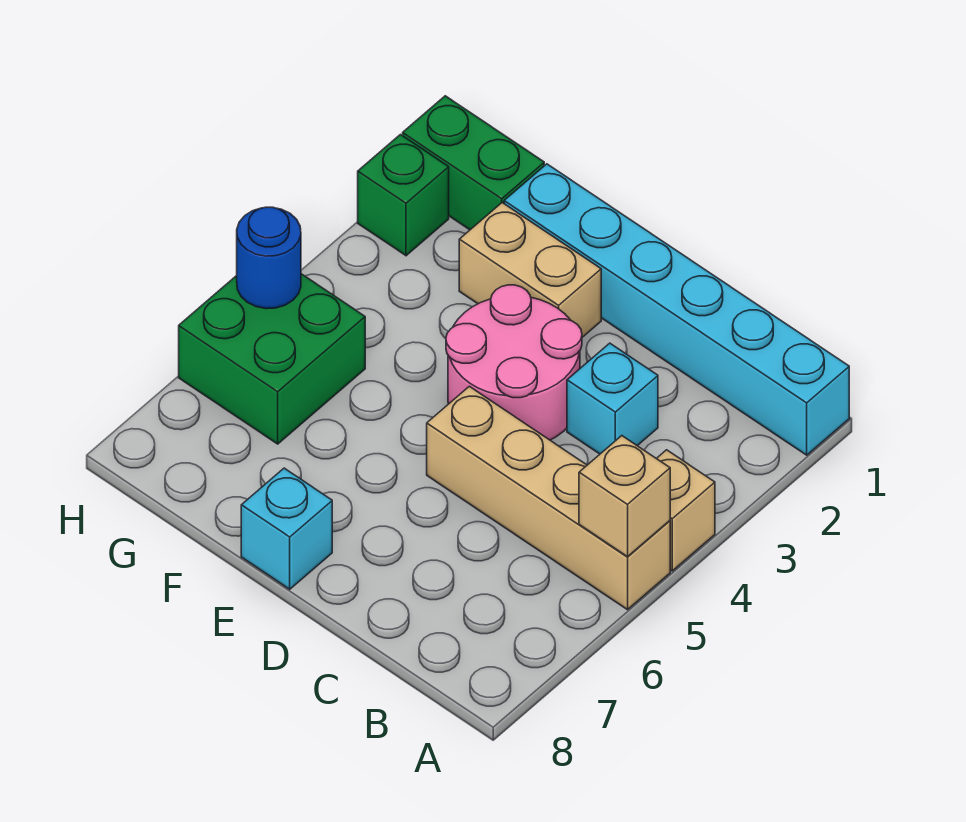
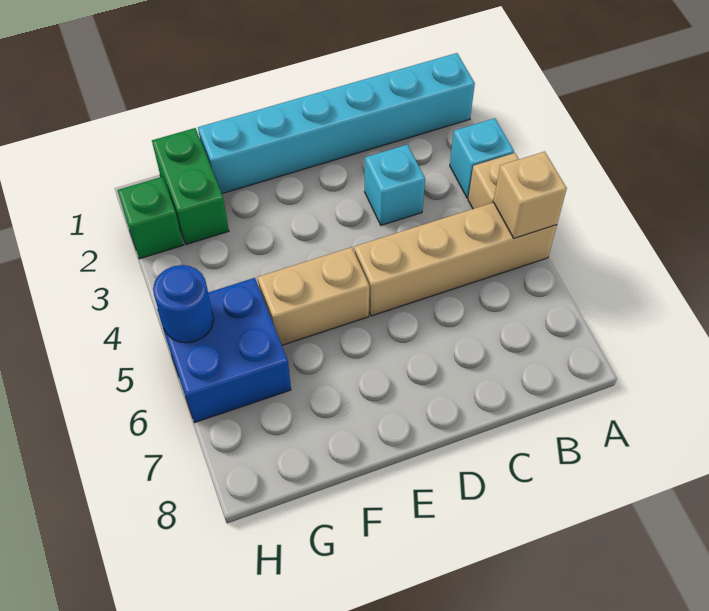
pink 2x2 round brick [446,285,582,440] -> none
tan 1x2 brick [459,203,601,337] -> tan 1x2 brick moved to [257,247,369,345]
cyan 1x1 brick [241,468,332,589] -> cyan 1x1 brick moved to [450,118,514,198]
green 1x2 brick [403,96,544,230] -> green 1x2 brick turned to [152,128,229,244]
green 2x2 brick [179,274,365,444] -> blue 2x2 brick [157,278,291,423]

